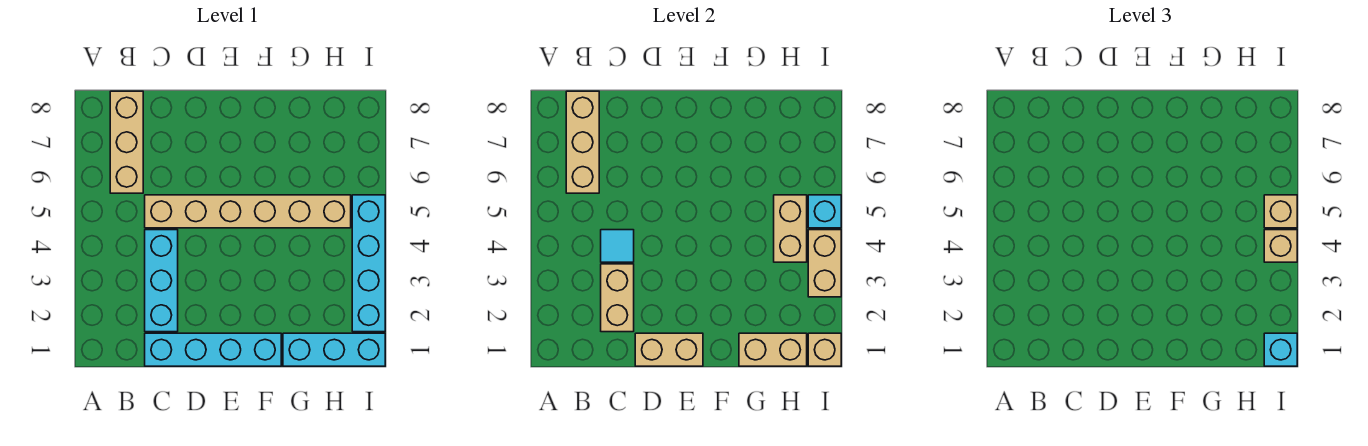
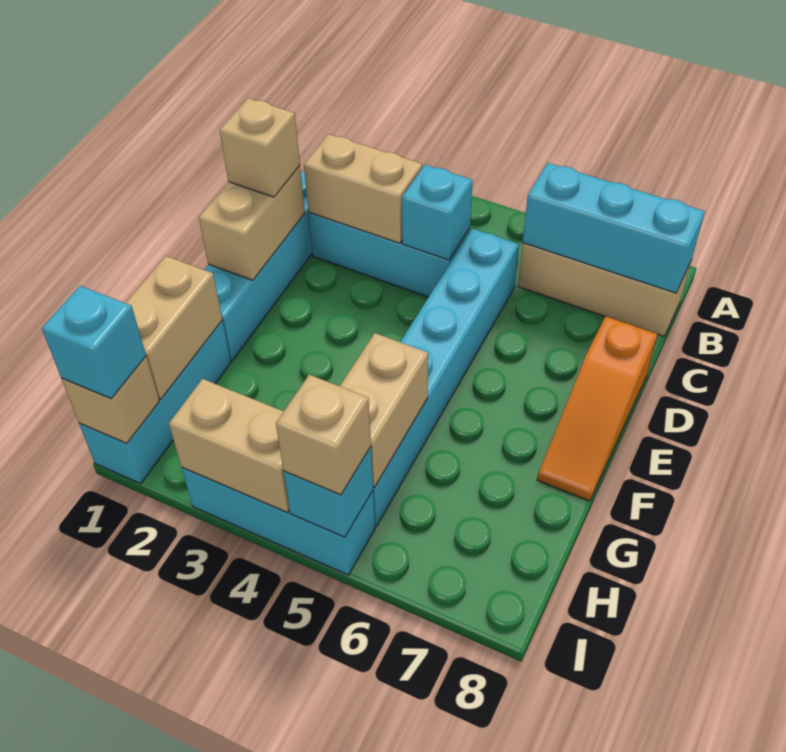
tan 1x3 brick [566,91,599,193] -> cyan 1x3 brick [523,163,705,293]
cyan 1x1 tile [601,230,634,262] -> cyan 1x1 brick [402,165,473,260]
tan 1x6 brick [145,195,351,228] -> cyan 1x6 brick [373,229,519,526]
none -> orange 1x3 slope [537,316,657,501]
tan 1x2 brick [774,195,807,262] -> tan 1x2 brick turned to [340,333,428,487]
cyan 1x4 brick [352,195,385,332] -> cyan 1x3 brick [182,467,375,575]
tan 1x1 brick [1264,230,1297,262] -> tan 1x1 brick moved to [220,98,300,197]

